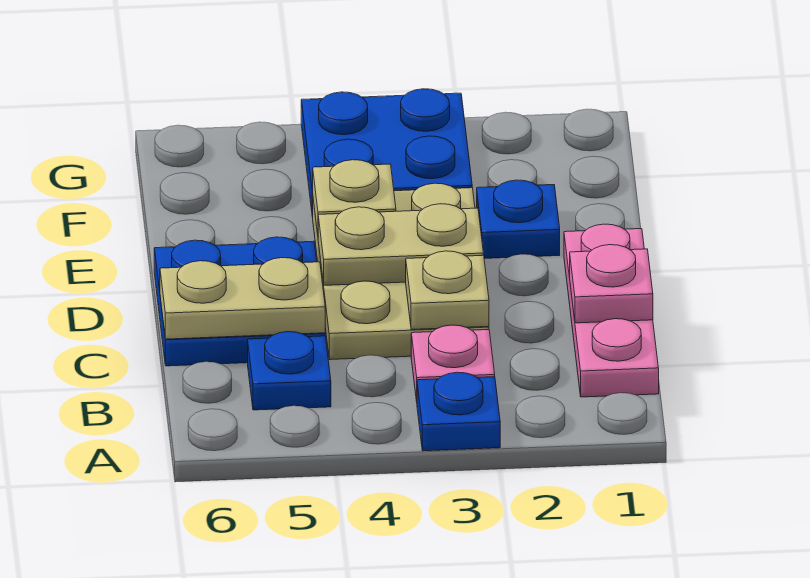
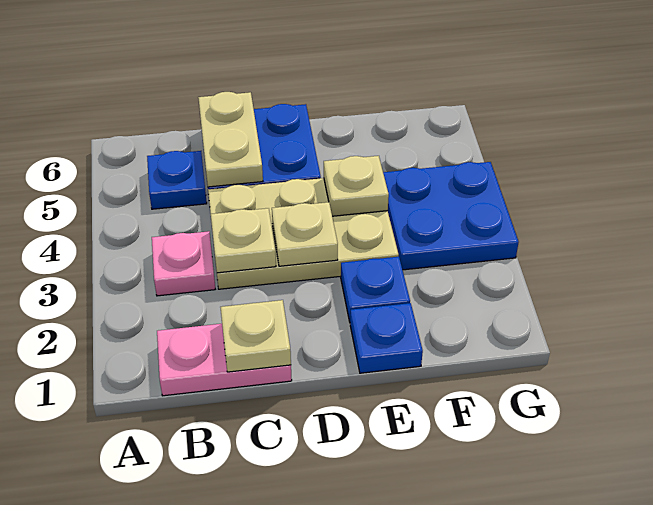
blue 1x1 plate [417,372,500,451] -> blue 1x1 plate moved to [350,303,423,373]
pink 1x3 plate [564,224,659,397] -> pink 1x2 plate [157,324,292,396]
pink 1x1 plate [570,245,653,323] -> tan 1x1 plate [220,300,291,372]
tan 1x2 plate [318,204,483,285] -> tan 1x1 plate [272,202,338,266]

